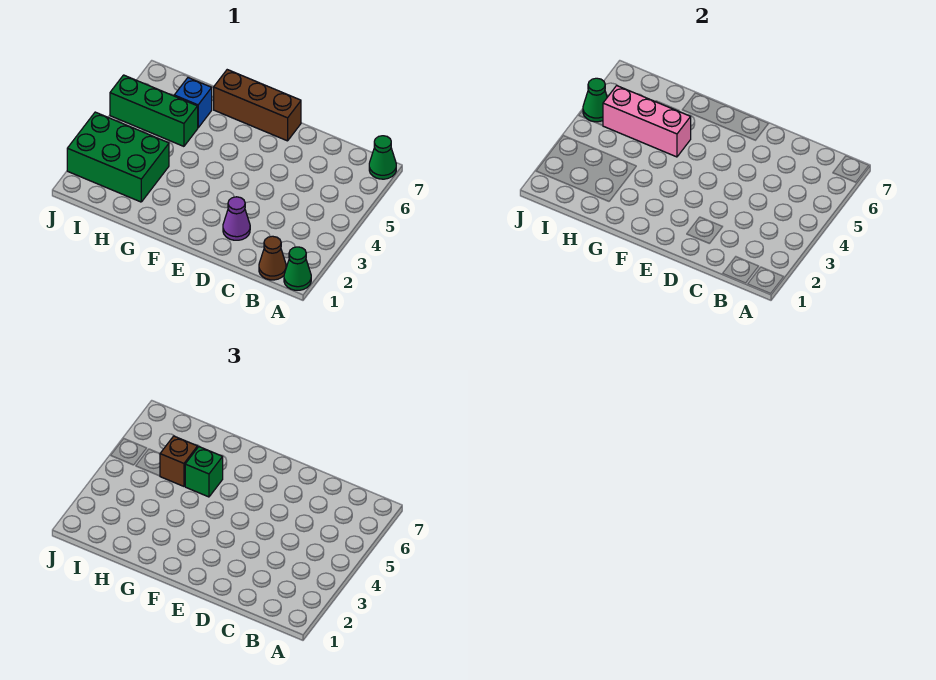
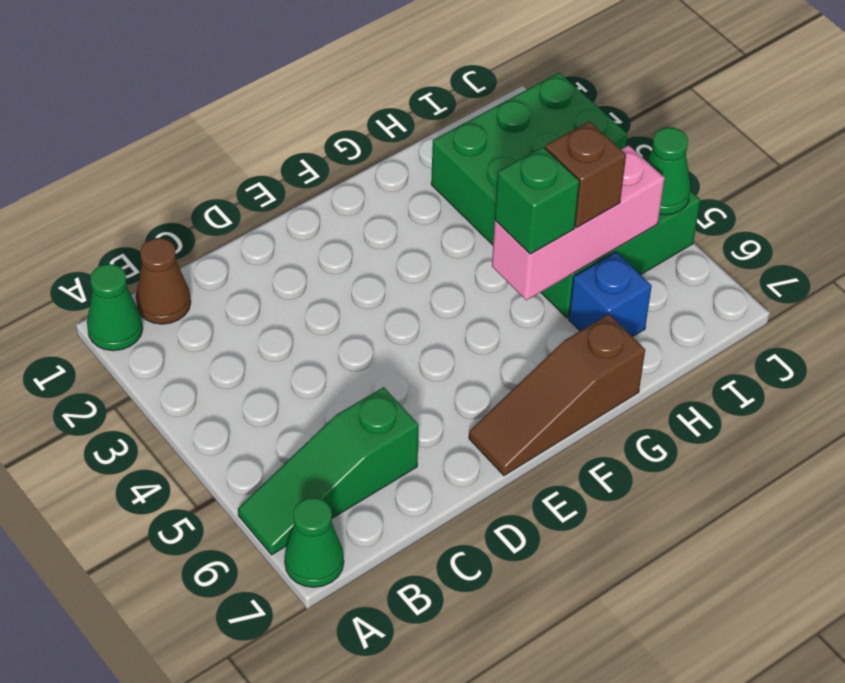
none -> green 1x3 slope [238,387,419,555]
purple 1x1 cone [223,197,250,240] -> none
brown 1x3 brick [214,70,301,141] -> brown 1x3 slope [469,314,645,476]

